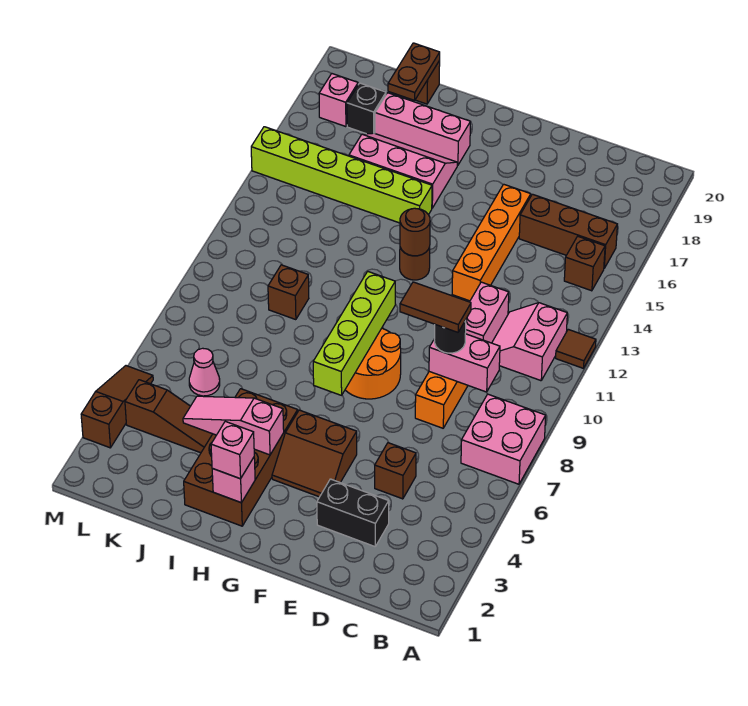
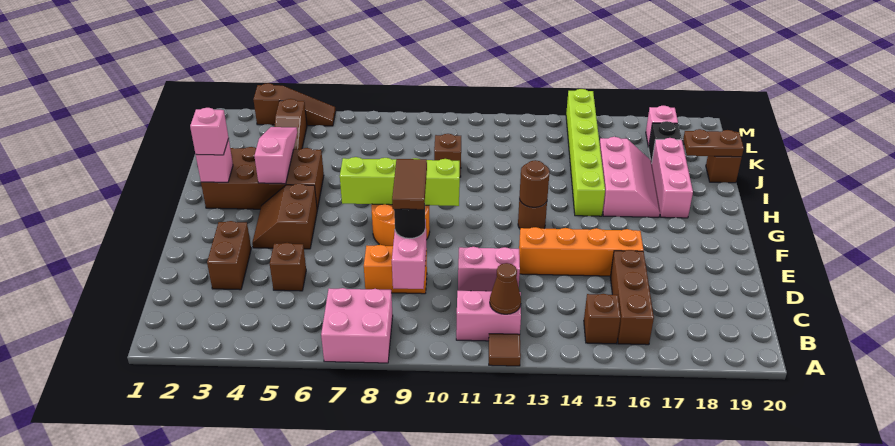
none -> brown 1x1 cone [490,263,521,314]
black 1x2 brick [317,479,389,547] -> brown 1x2 brick [207,221,251,290]
pink 1x1 cone [189,348,220,396] -> none

